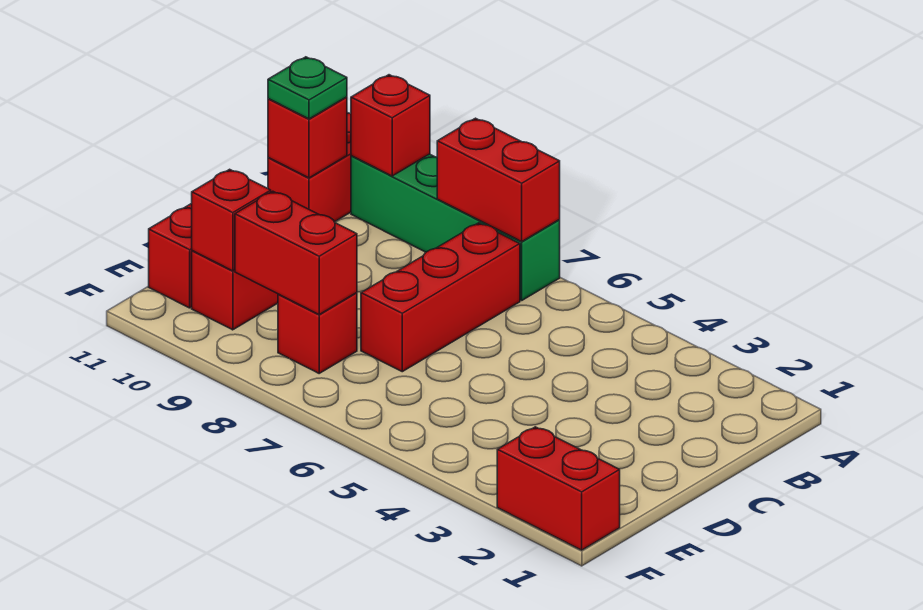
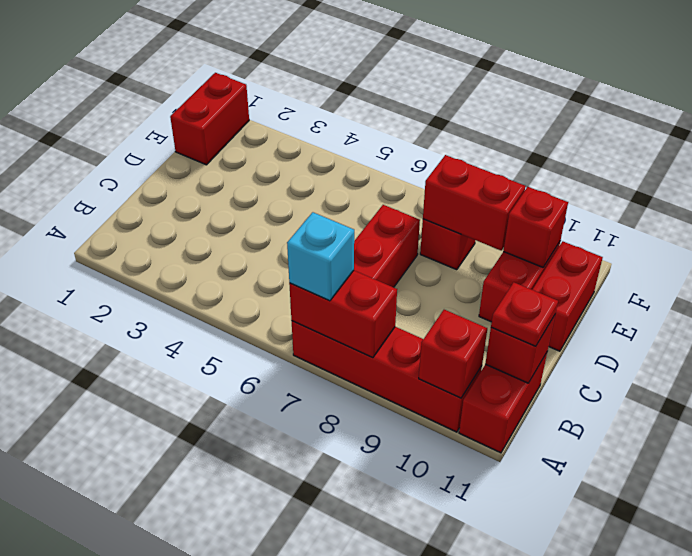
green 1x4 brick [351,154,560,300] -> red 1x4 brick [292,321,482,432]
none -> cyan 1x1 brick [287,212,354,301]
green 1x1 plate [268,57,347,119] -> red 1x1 plate [491,282,558,346]
red 1x2 brick [497,427,620,550] -> red 1x2 brick turned to [170,73,249,165]

